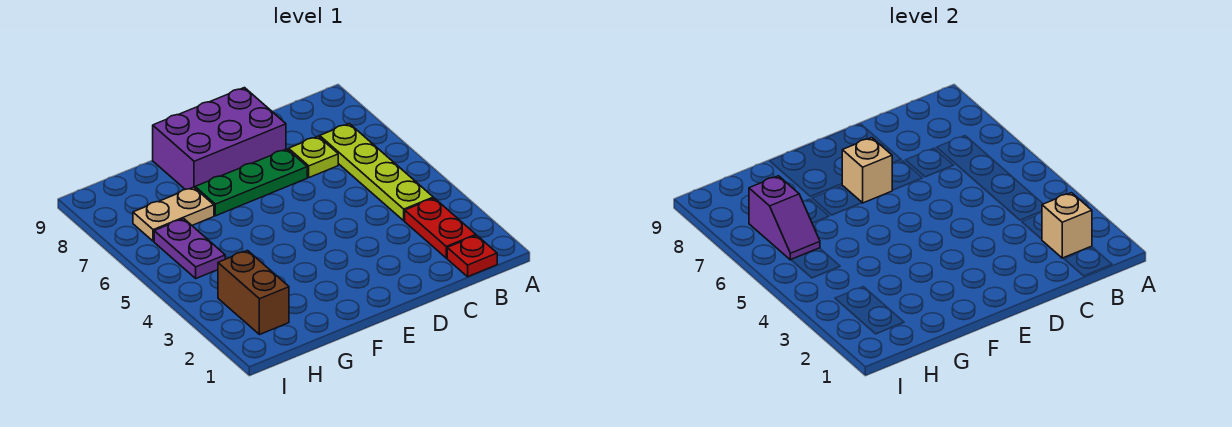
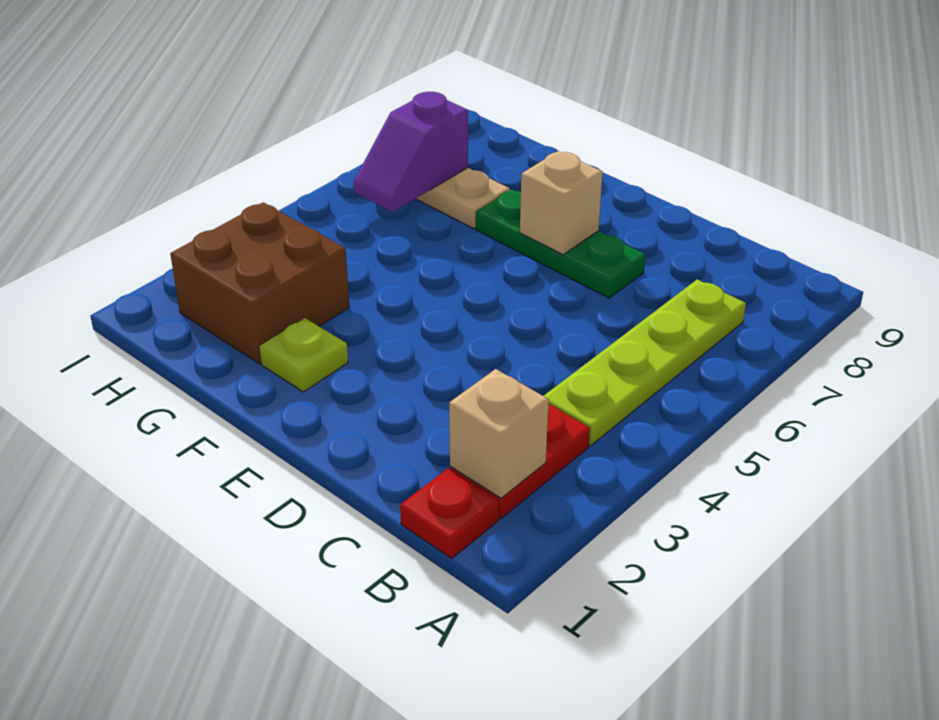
lime 1x1 plate [289,136,338,177] -> lime 1x1 plate moved to [260,318,348,392]
purple 2x3 brick [153,88,286,189] -> none
brown 1x2 brick [218,251,289,335] -> brown 2x2 brick [170,202,349,364]
purple 1x2 plate [154,219,225,278] -> none

